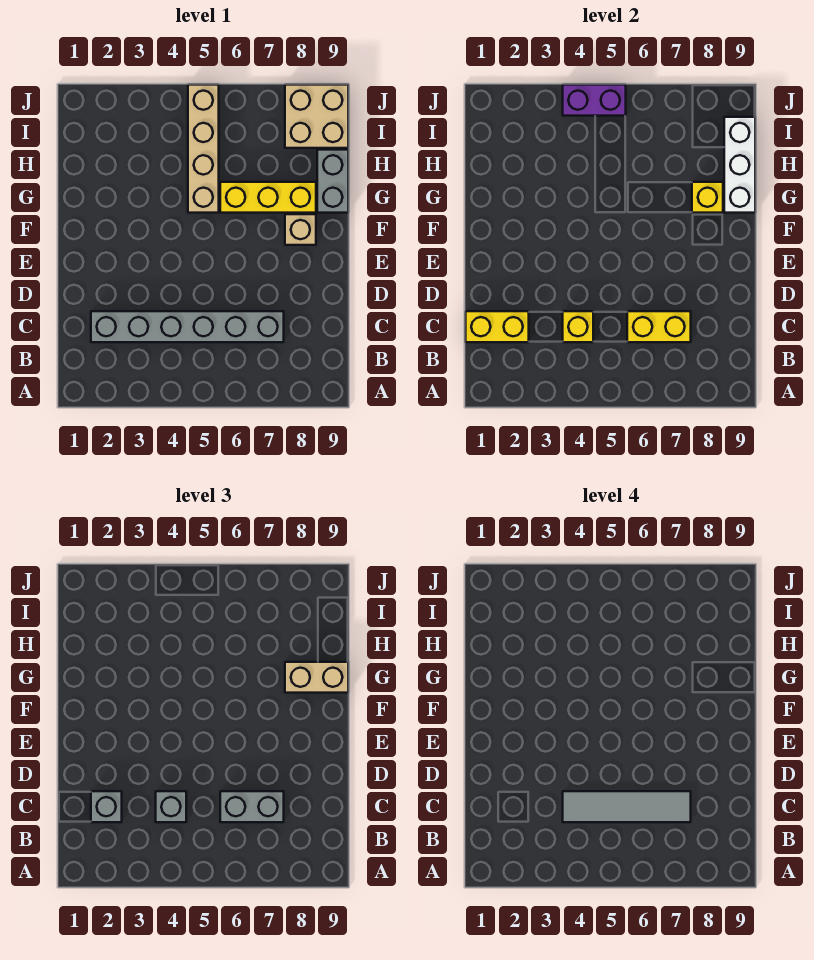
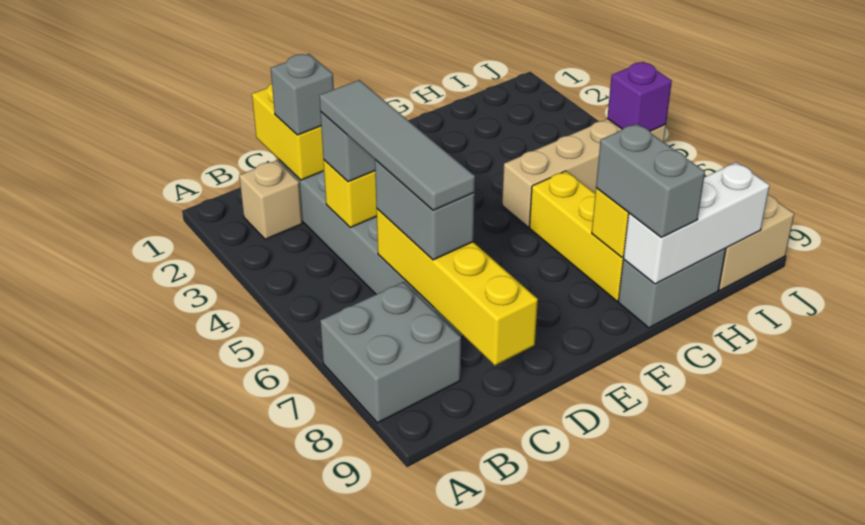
none -> grey 2x2 brick [320,282,461,423]
yellow 1x2 brick [627,311,691,342] -> yellow 1x4 brick [377,209,538,365]
tan 1x1 brick [285,214,316,245] -> tan 1x1 brick moved to [239,160,302,239]
tan 1x2 brick [285,662,348,693] -> grey 1x2 brick [596,124,705,237]
purple 1x2 brick [563,85,626,116] -> purple 1x1 brick [607,62,672,131]

